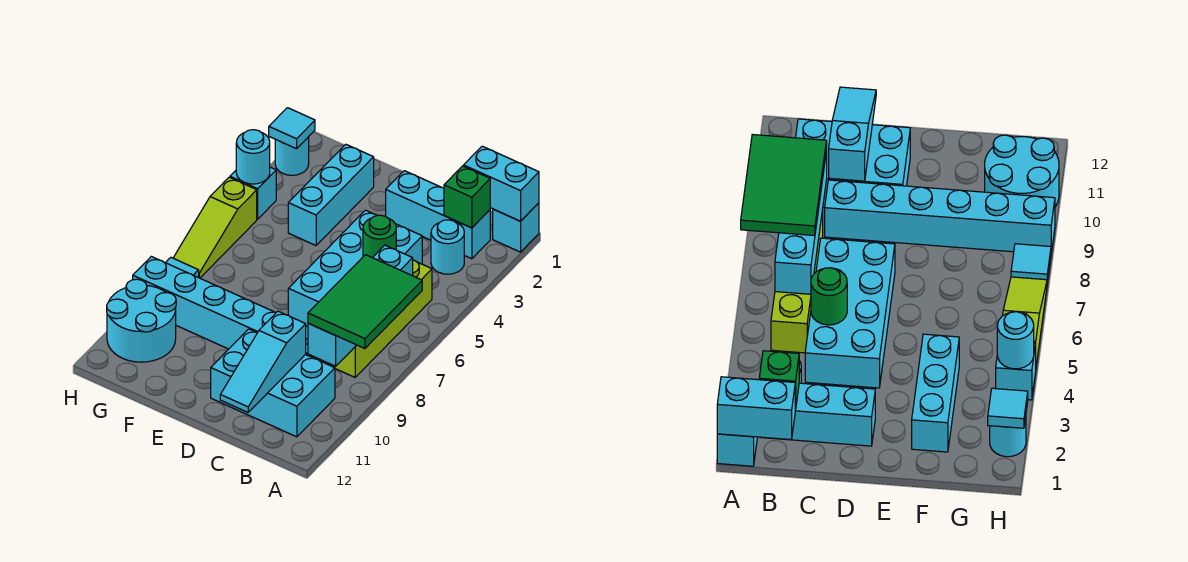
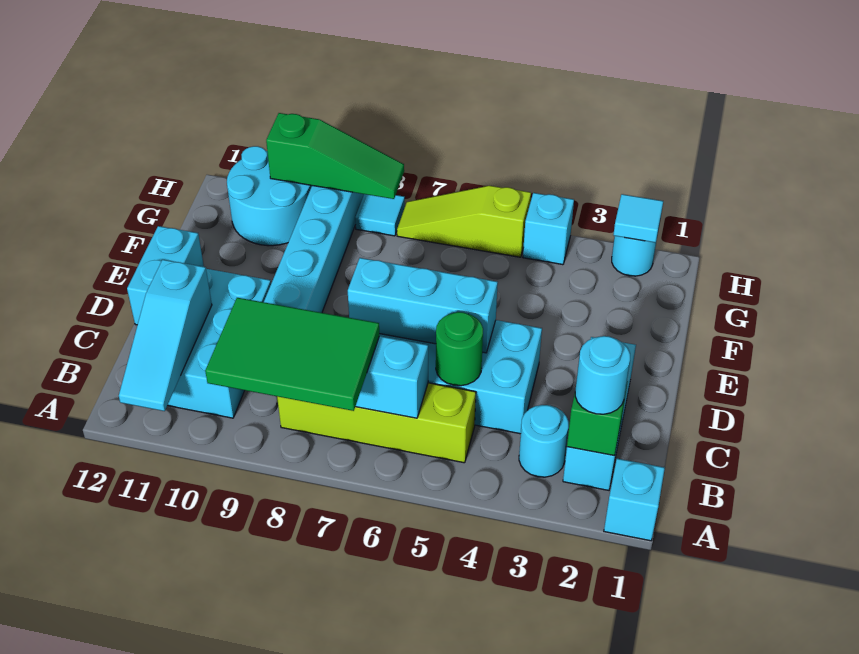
cyan 1x2 brick [464,146,539,221] -> cyan 1x2 brick moved to [127,226,204,325]
cyan 1x3 slope [220,311,306,412] -> cyan 1x3 slope turned to [119,260,212,411]
cyan 1x3 brick [288,144,374,245] -> cyan 1x3 brick moved to [348,258,498,353]
cyan 1x1 round brick [236,130,270,184] -> cyan 1x1 round brick moved to [575,336,630,414]
none -> green 1x3 slope [266,113,404,199]

